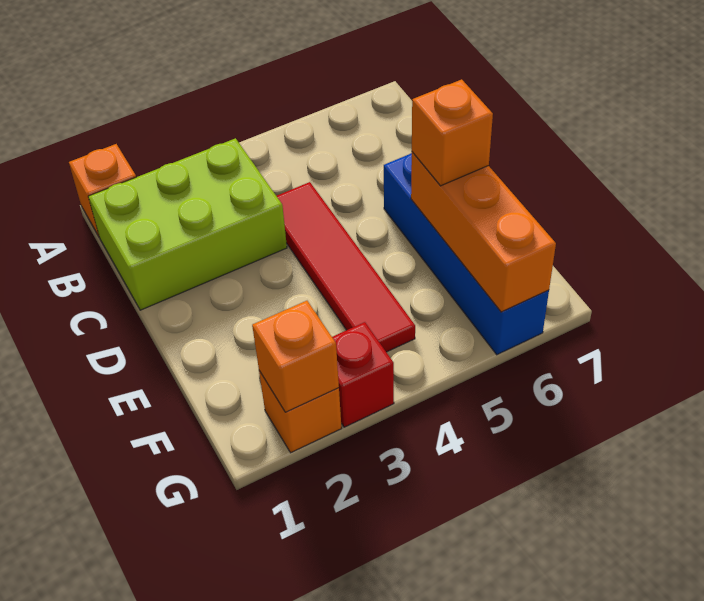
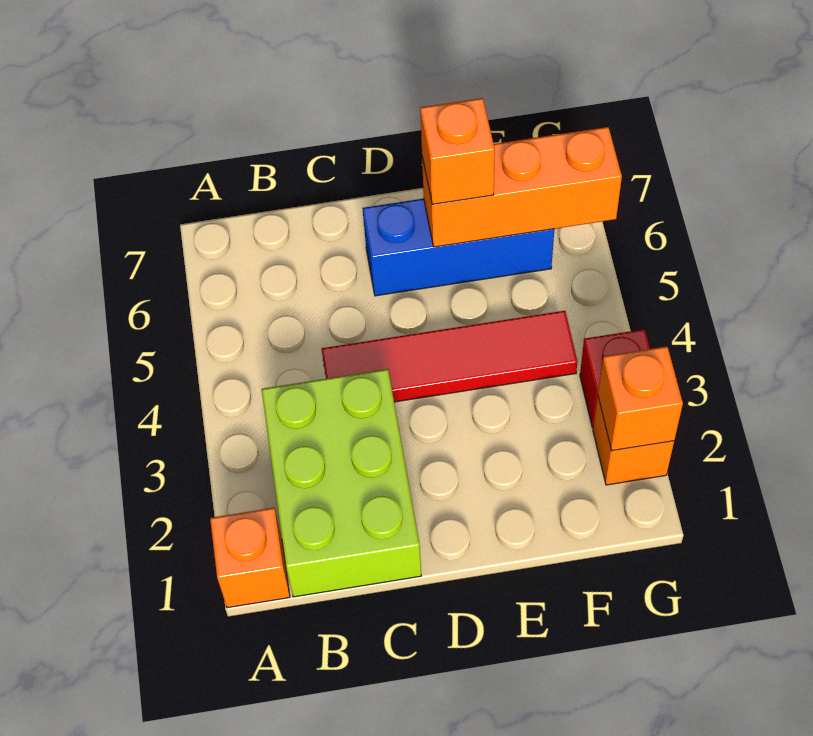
blue 1x4 brick [384,153,549,355] -> blue 1x3 brick [362,199,554,296]

